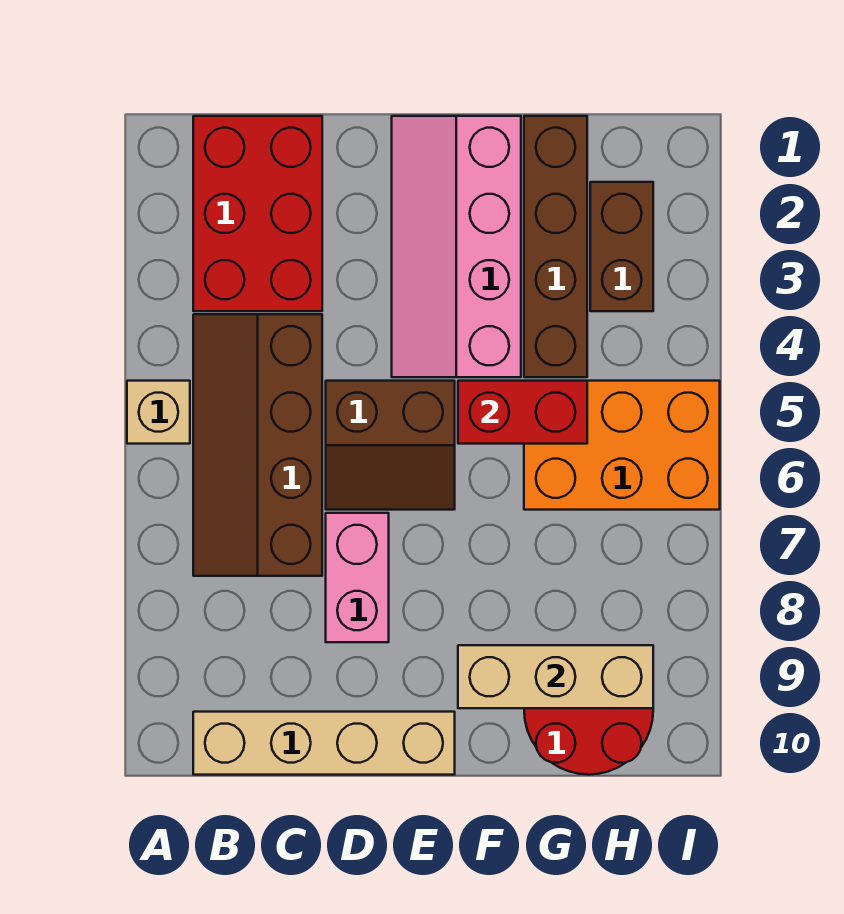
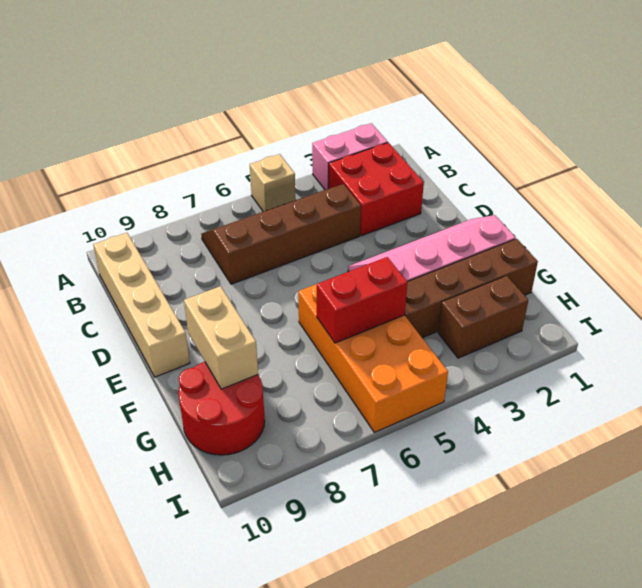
red 2x3 brick [193,116,322,311] -> red 2x2 brick [329,143,424,236]
brown 2x2 slope [326,381,455,510] -> none
pink 1x2 brick [326,513,389,642] -> pink 1x2 brick moved to [312,123,388,190]
red 1x2 brick [458,381,587,444] -> red 1x2 brick turned to [317,257,407,343]
tan 1x3 brick [458,645,653,708] -> tan 1x2 brick [184,286,258,389]
orange 2x3 brick [524,381,720,510] -> orange 2x4 brick [298,284,448,432]

